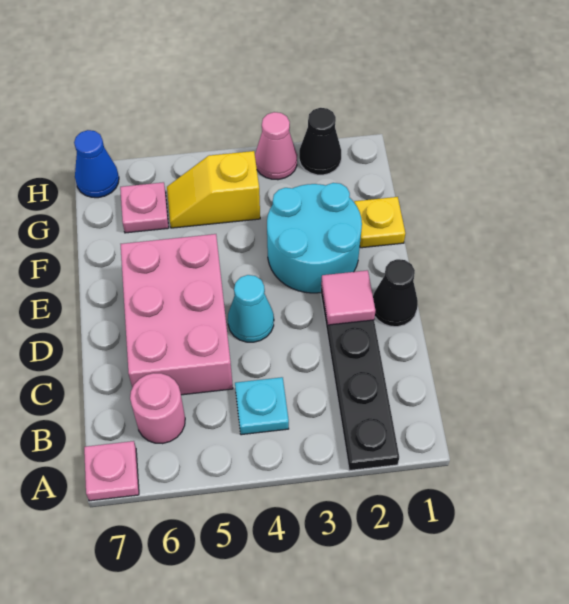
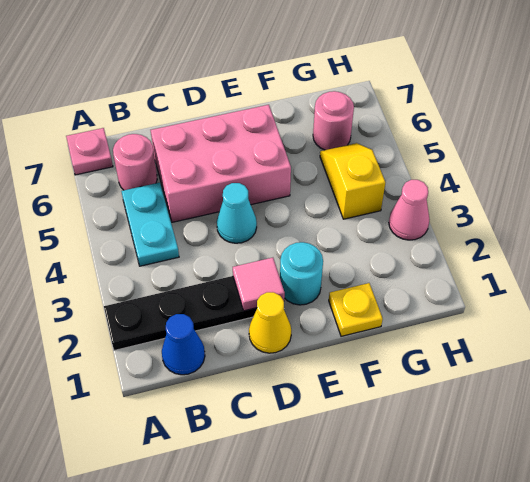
cyan 1x1 plate [235,377,289,435] -> cyan 1x2 plate [121,183,179,266]
black 1x1 cone [373,259,418,327] -> yellow 1x1 cone [249,292,291,353]
cyan 2x2 round brick [267,183,362,293] -> cyan 1x1 round brick [280,242,323,305]
pink 1x1 plate [120,182,169,233] -> pink 1x1 round brick [313,91,354,150]
black 1x1 cone [299,108,341,175] -> none
blue 1x1 cone [74,130,119,198] -> blue 1x1 cone moved to [162,314,205,375]

